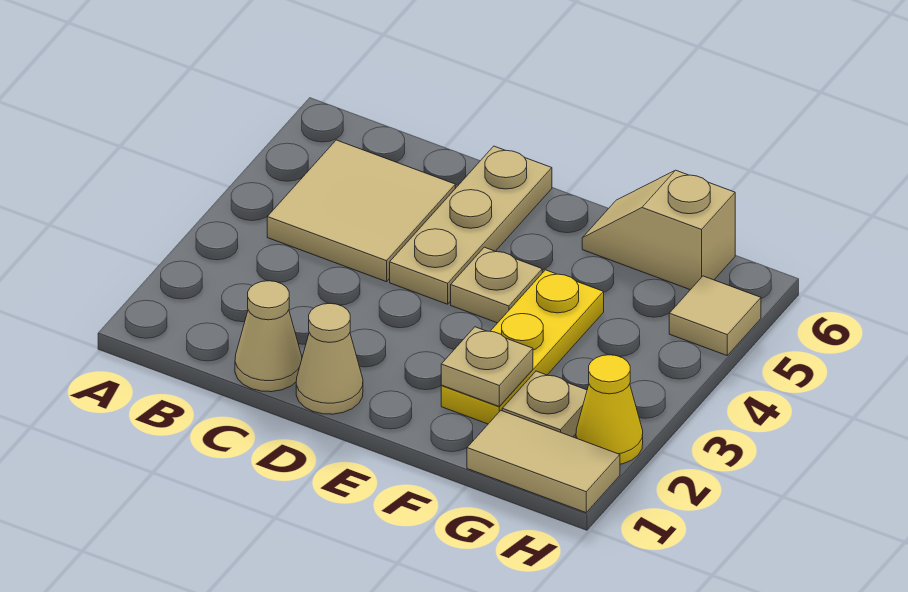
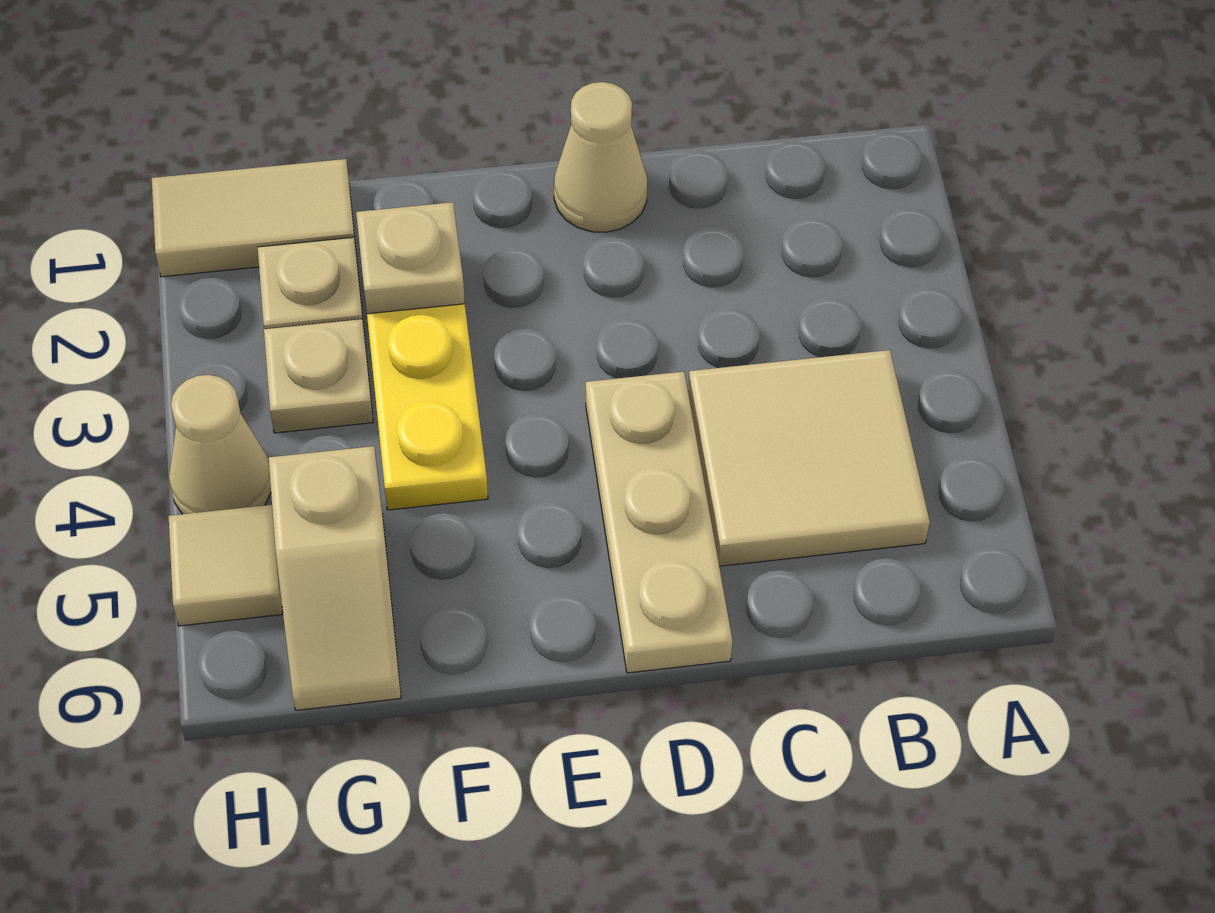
tan 1x1 cone [235,281,302,392] -> tan 1x1 cone moved to [169,375,271,514]
tan 1x1 plate [451,247,542,323] -> tan 1x1 plate moved to [264,319,373,433]
tan 1x2 slope [582,170,735,290] -> tan 1x2 slope turned to [269,446,401,710]
yellow 1x1 cone [576,355,643,464] -> none

